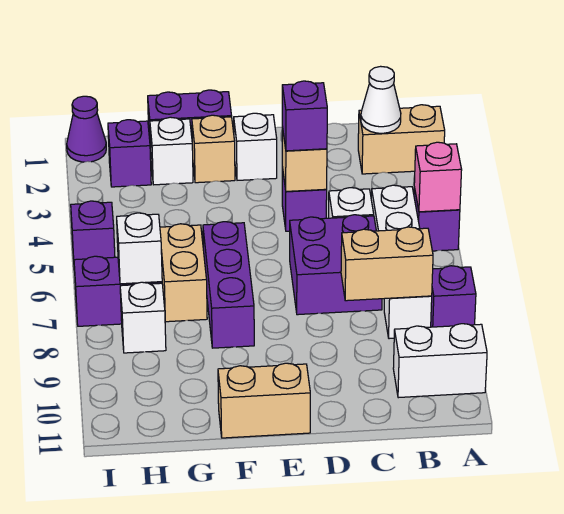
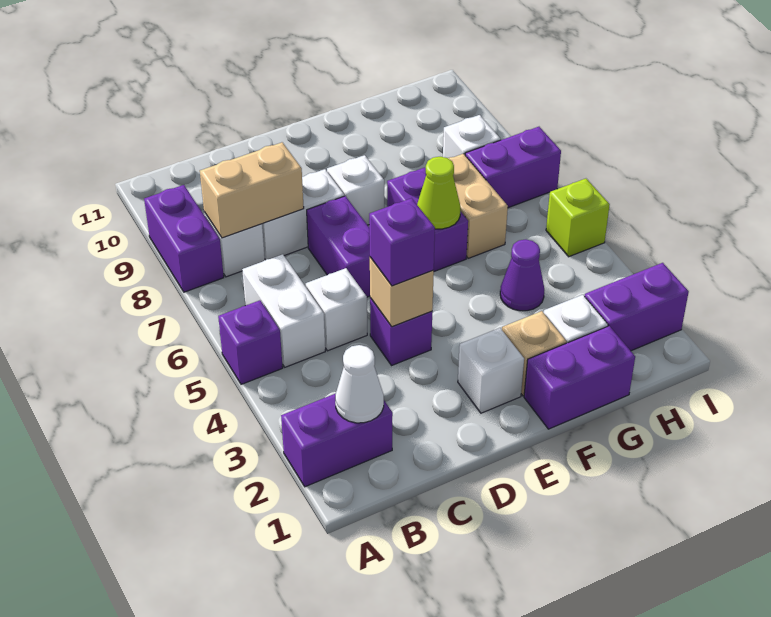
tan 1x2 brick [358,105,445,174] -> purple 1x2 brick [281,394,393,487]
pink 1x1 brick [414,142,462,212] -> none
purple 1x1 brick [431,266,476,327] -> purple 1x2 brick [144,185,224,292]
white 1x2 brick [393,324,487,398] -> white 1x2 brick moved to [262,169,344,260]
purple 2x2 brick [290,215,382,315] -> purple 1x2 brick [307,196,370,297]
tan 1x2 brick [218,363,310,438] -> none
purple 1x3 brick [203,222,254,348] -> purple 1x2 brick [387,168,468,271]
none -> lime 1x1 cone [417,157,460,229]
purple 1x1 brick [108,120,151,187] -> purple 1x2 brick [585,263,689,351]
white 1x1 brick [117,213,162,284] -> white 1x1 brick moved to [327,155,384,225]
purple 1x1 cone [67,96,106,162] -> purple 1x1 cone moved to [500,239,544,311]
purple 1x1 brick [71,201,115,270] -> lime 1x1 brick [546,179,610,257]

